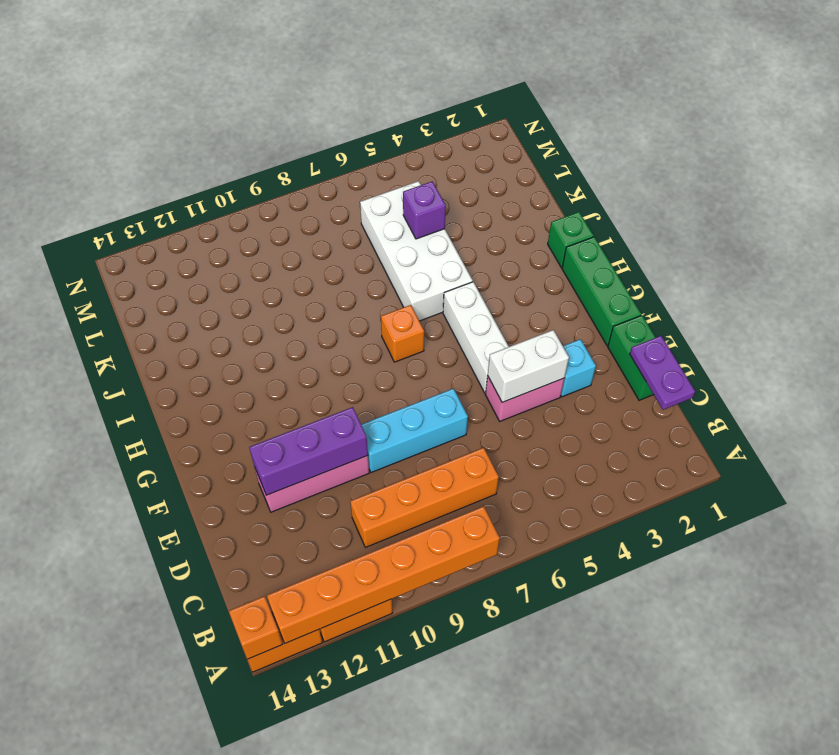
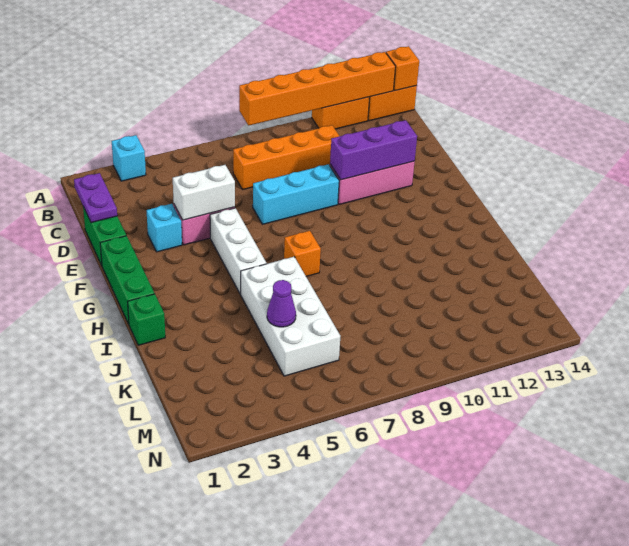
none -> cyan 1x1 brick [112,135,146,181]
purple 1x1 brick [403,181,446,239] -> purple 1x1 cone [267,280,296,327]

